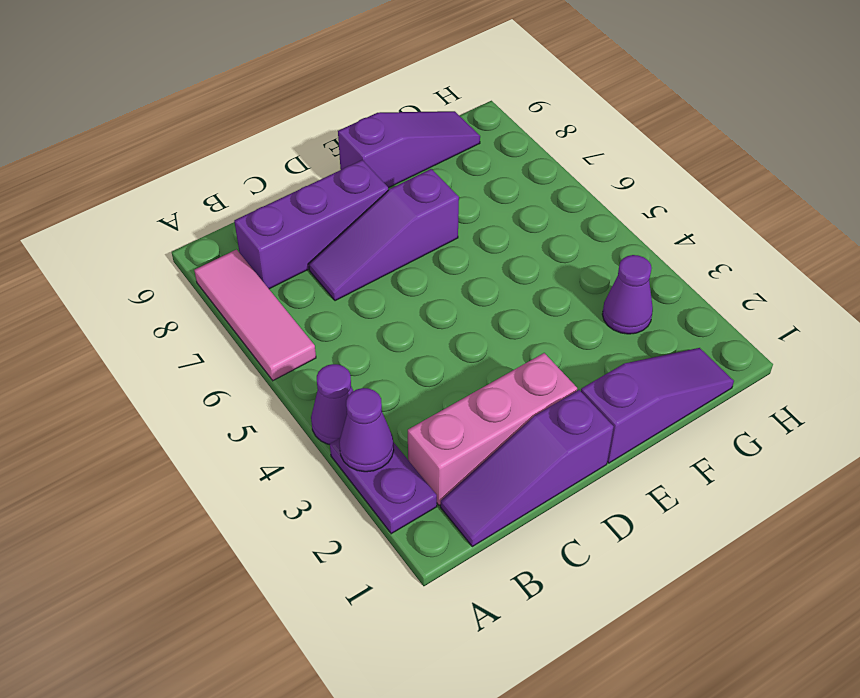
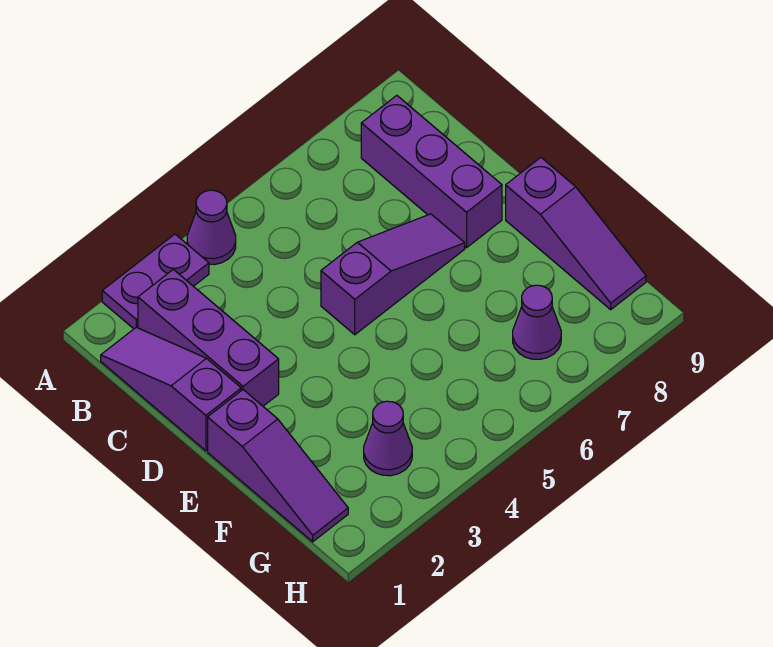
purple 1x1 cone [339,388,394,472] -> purple 1x1 cone moved to [513,285,561,359]
pink 1x3 tile [194,250,316,381] -> none
pink 1x3 brick [408,353,577,505] -> purple 1x3 brick [138,269,279,406]
purple 1x3 slope [309,169,459,301] -> purple 1x3 slope turned to [321,214,465,335]

